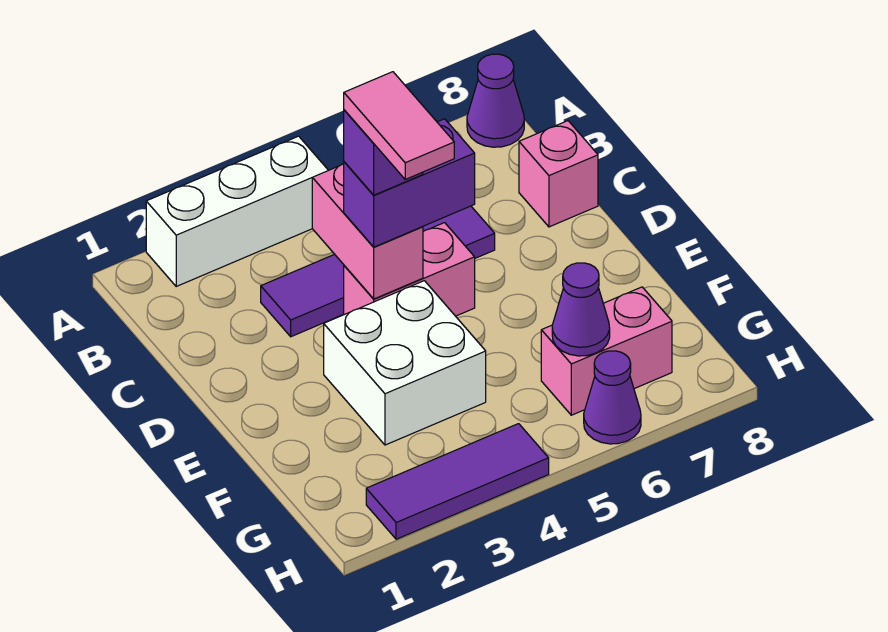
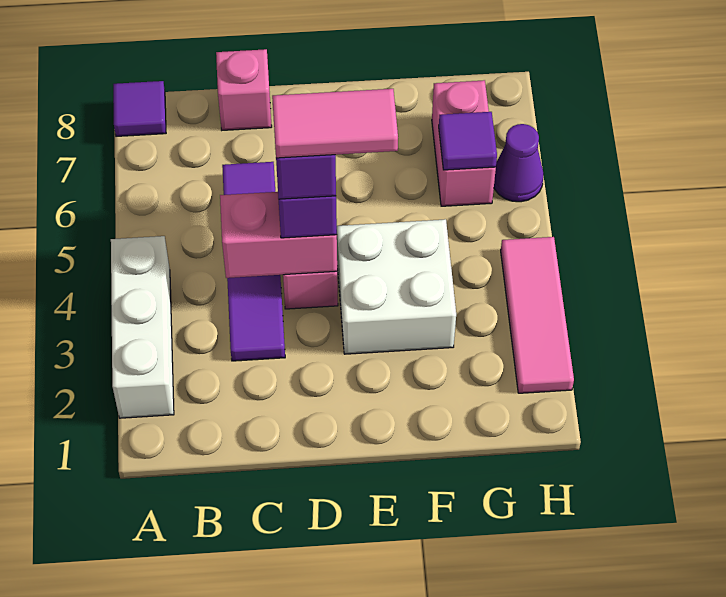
purple 1x1 cone [467,54,524,147] -> purple 1x1 tile [113,81,166,136]
purple 1x1 cone [552,263,610,356] -> purple 1x1 tile [439,112,497,170]
purple 1x3 tile [366,424,549,539] -> pink 1x3 tile [501,237,574,393]

